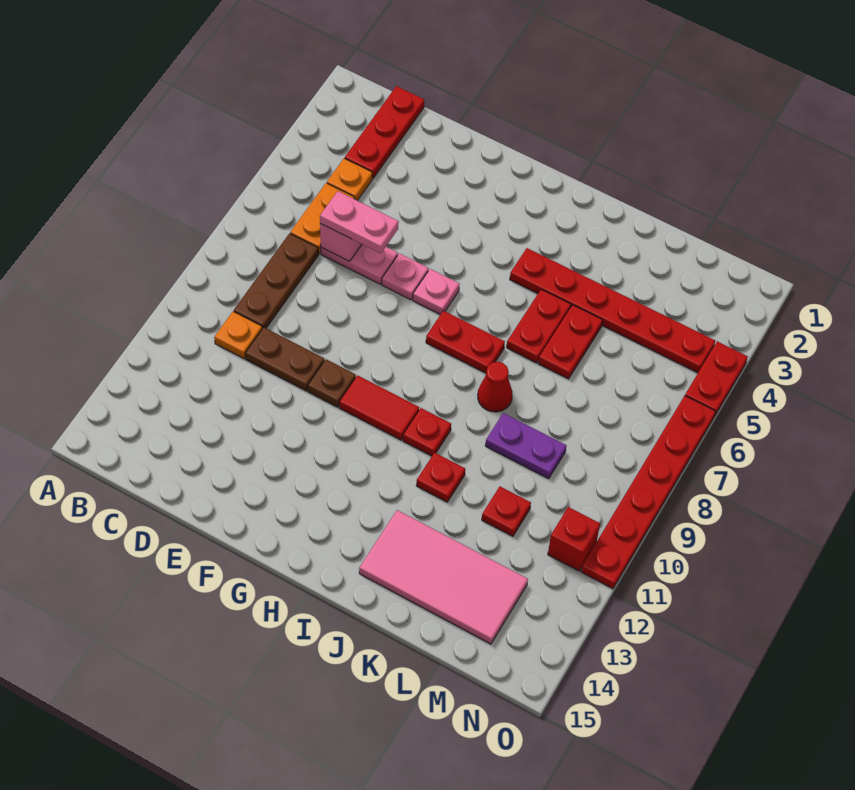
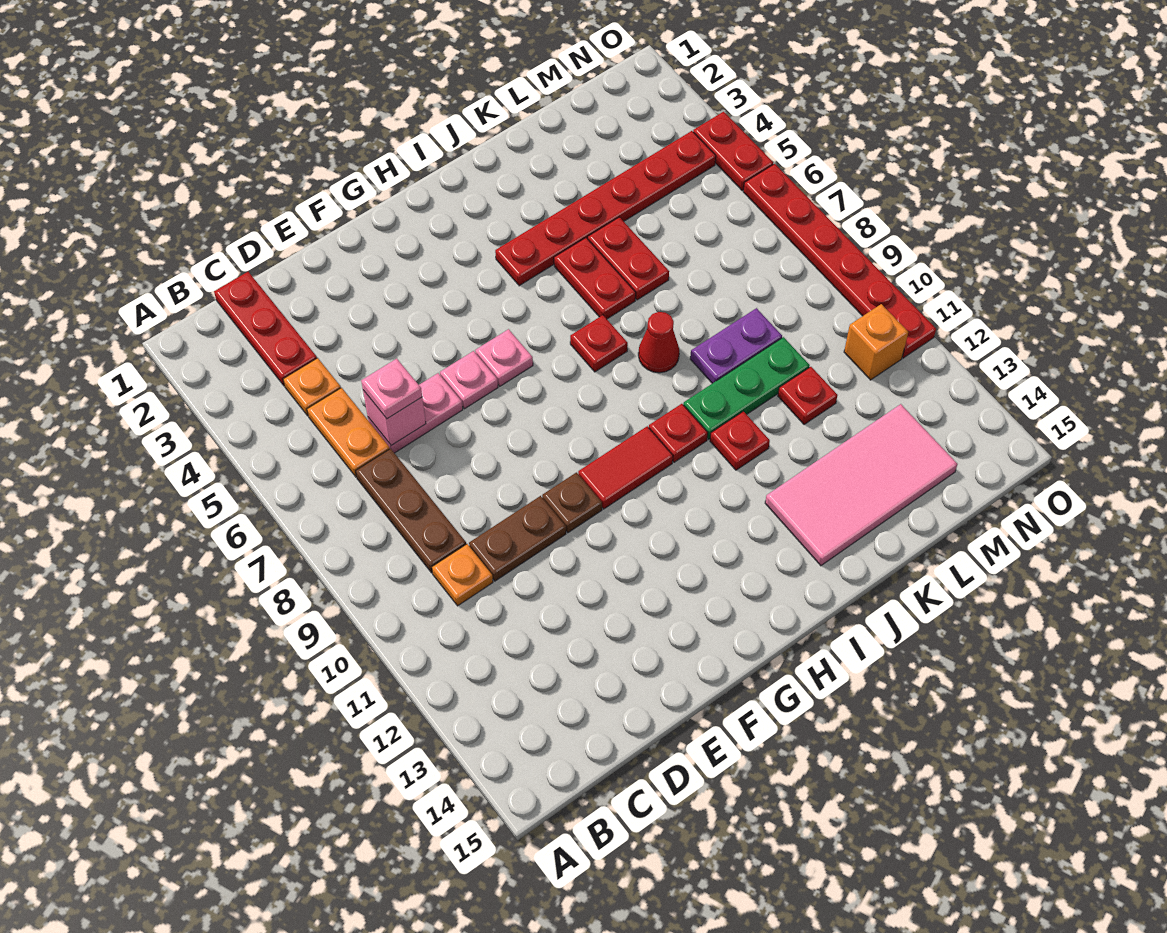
pink 1x2 plate [320,191,399,253] -> pink 1x1 plate [361,359,422,419]
red 1x2 plate [426,311,505,373] -> red 1x1 plate [570,315,628,372]
none -> green 1x3 plate [683,337,810,439]
red 1x1 brick [548,507,600,571] -> orange 1x1 brick [844,304,908,380]

